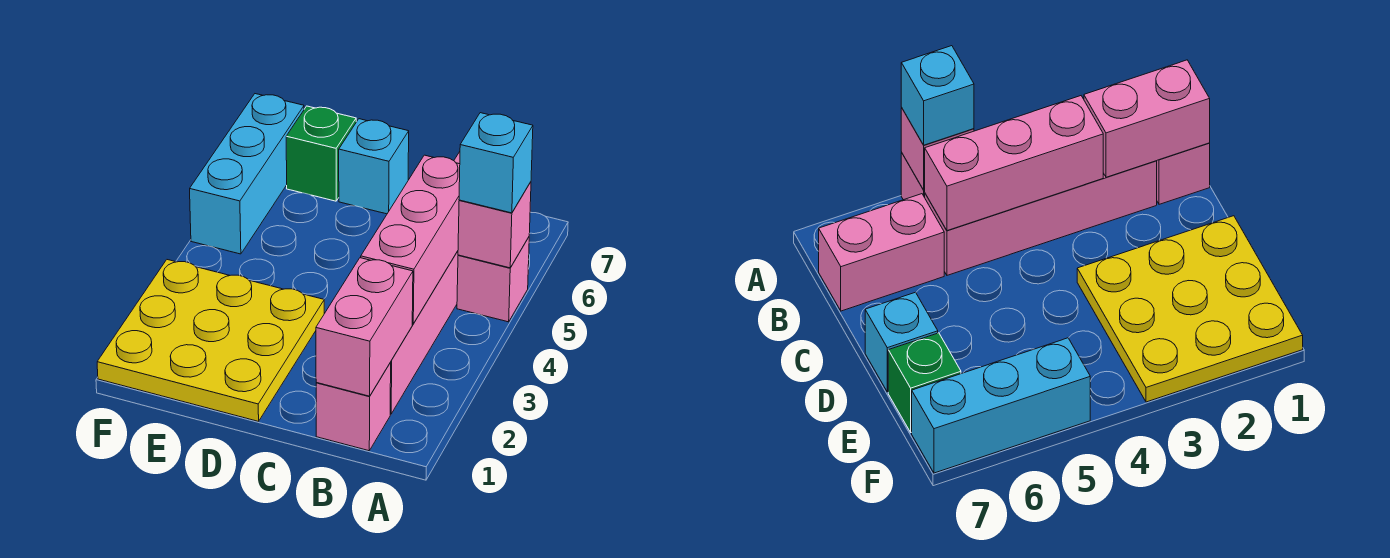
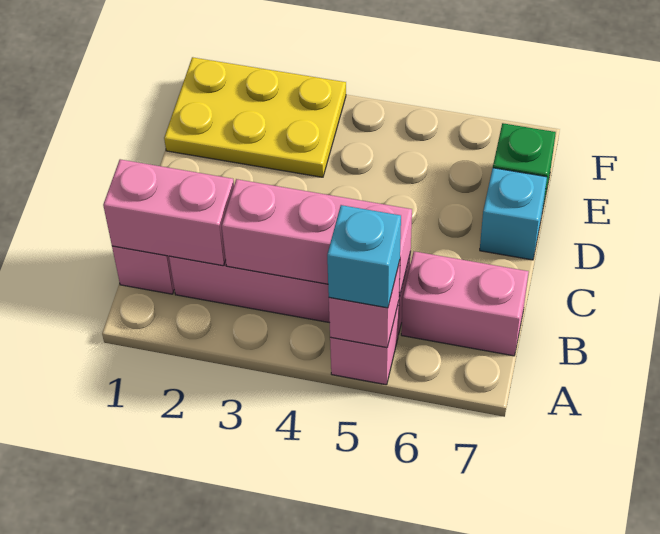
yellow 3x3 plate [97,260,324,421] -> yellow 2x3 plate [164,57,346,177]
cyan 1x3 brick [190,94,304,254] -> none

